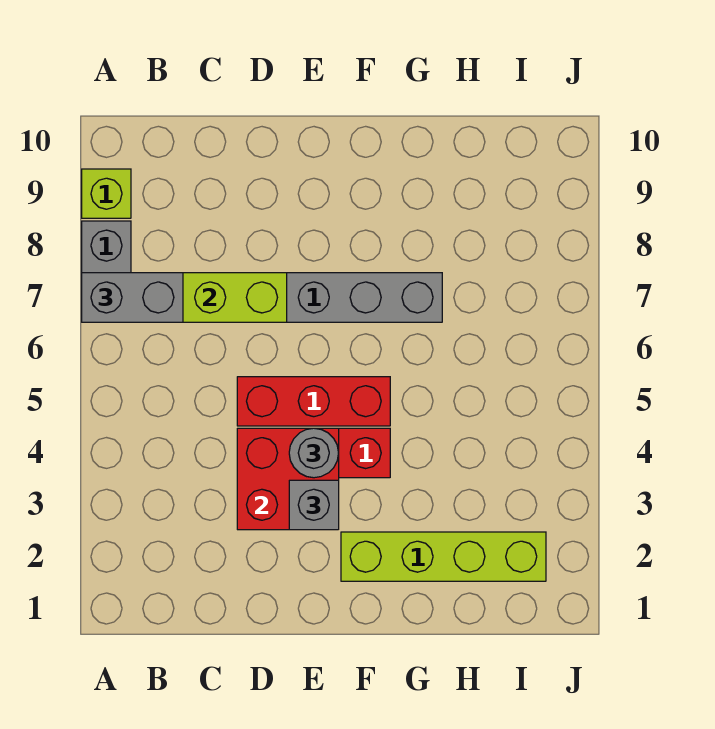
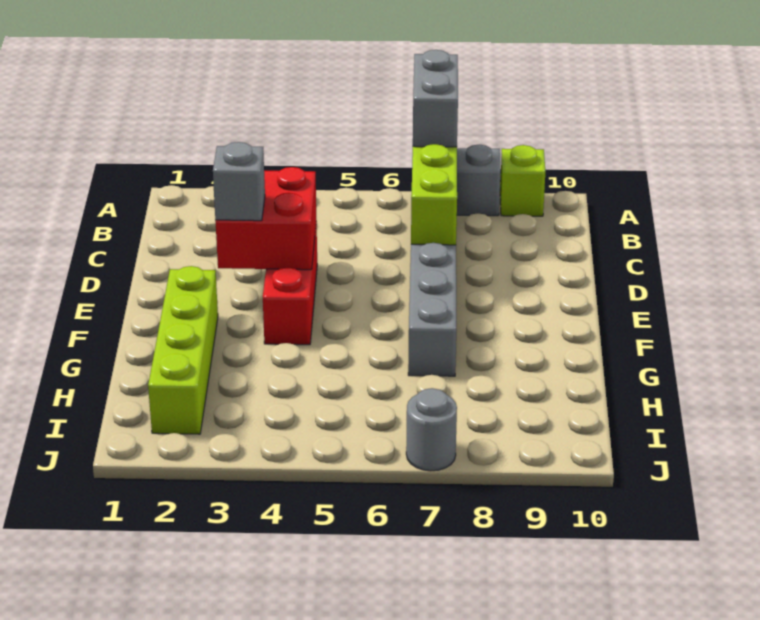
red 1x3 brick [237,377,390,426] -> none
grey 1x1 round brick [289,428,339,478] -> grey 1x1 round brick moved to [406,388,457,471]

